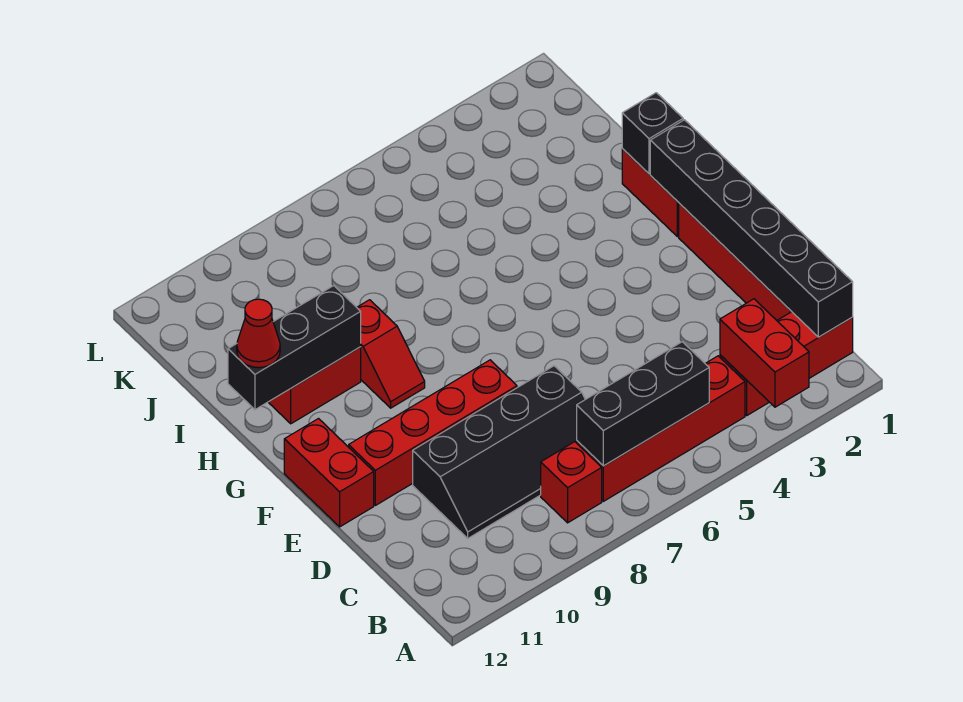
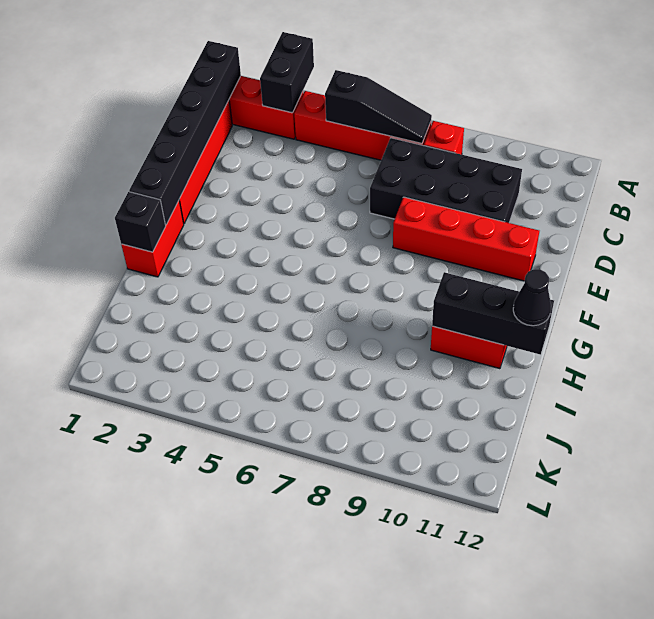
red 1x2 brick [720,299,809,407] -> black 1x2 brick [260,32,314,113]
black 1x3 brick [577,342,709,466] -> black 1x3 slope [325,70,432,144]
black 2x4 slope [413,366,585,538] -> black 2x4 brick [370,138,522,223]
red 1x2 brick [284,419,374,527] -> none
red 1x2 slope [357,300,425,408] -> none
red 1x1 cone [237,299,280,368] -> black 1x1 cone [513,269,551,326]

